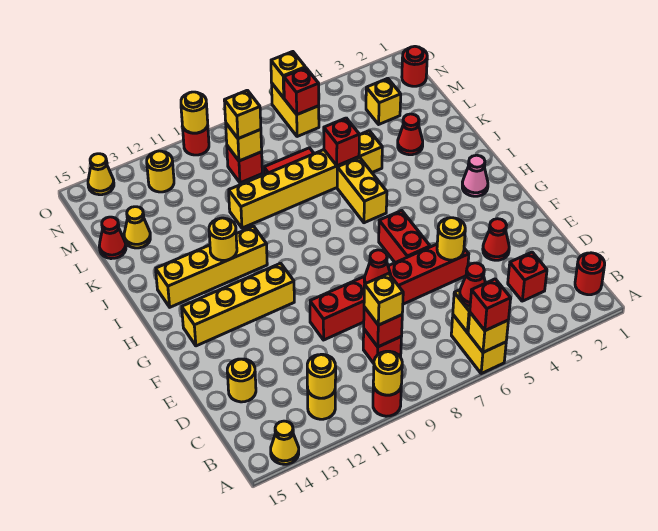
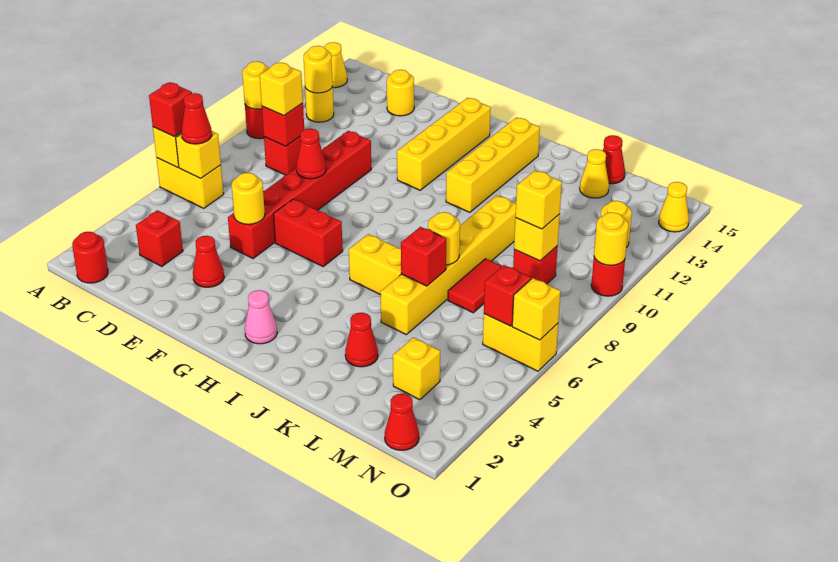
yellow 1x1 round brick [209,218,237,260] -> yellow 1x1 round brick moved to [428,212,460,265]
red 1x1 round brick [402,46,427,86] -> red 1x1 cone [385,394,419,450]

